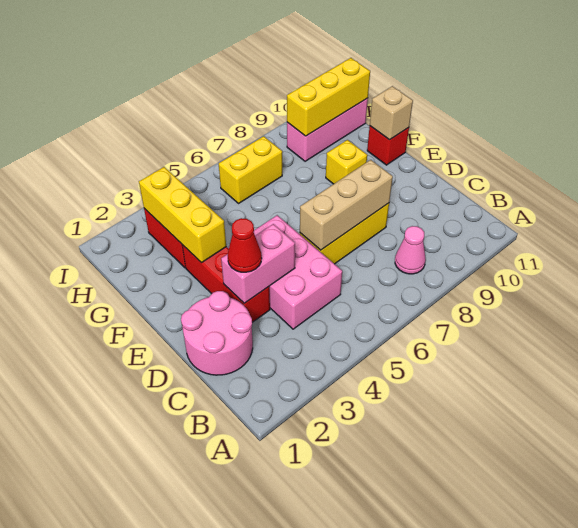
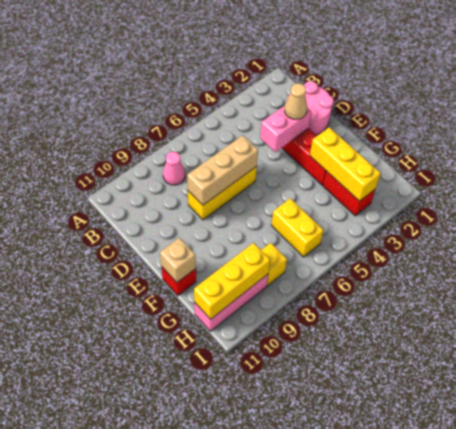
pink 2x3 brick [254,215,342,329] -> none
red 1x1 cone [228,218,262,272] -> tan 1x1 cone [284,83,307,119]
yellow 1x1 brick [326,140,367,184] -> yellow 1x1 brick moved to [261,243,287,286]
yellow 1x2 brick [219,136,282,203] -> yellow 1x2 brick turned to [271,198,324,257]

